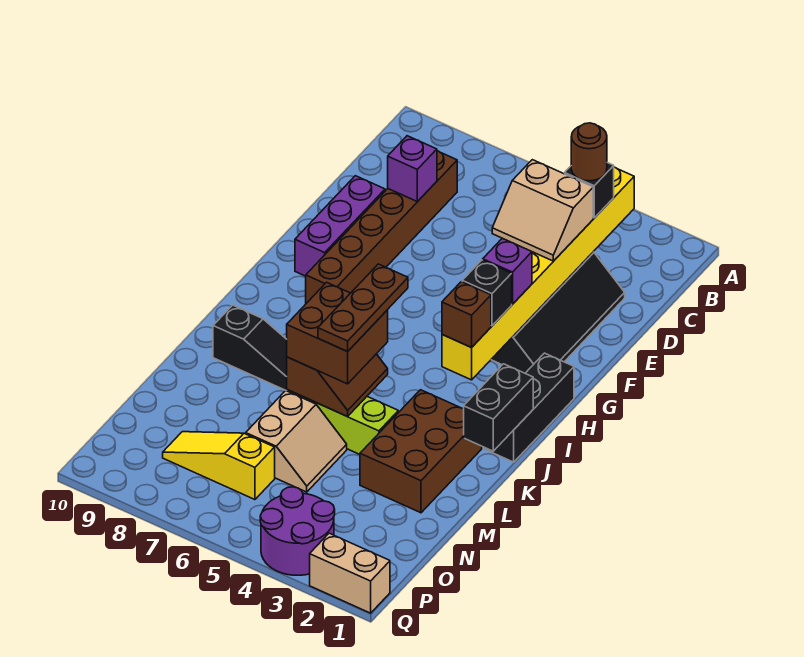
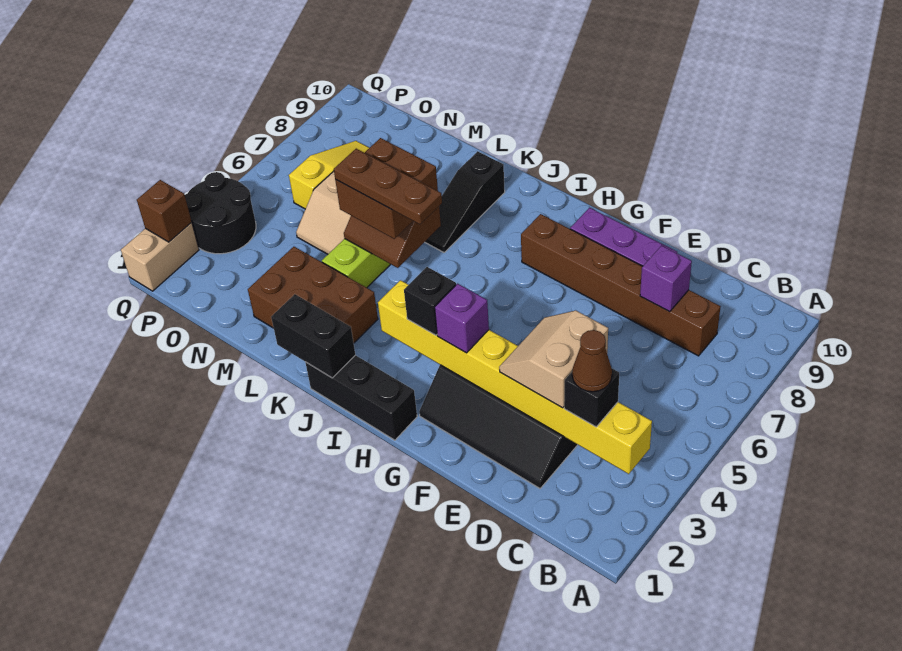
brown 1x1 round brick [571,123,607,181] -> brown 1x1 cone [572,330,612,392]
brown 1x1 brick [442,282,491,348] -> brown 1x1 brick moved to [137,180,192,242]
purple 2x2 round brick [260,487,335,575] -> black 2x2 round brick [185,172,256,254]

